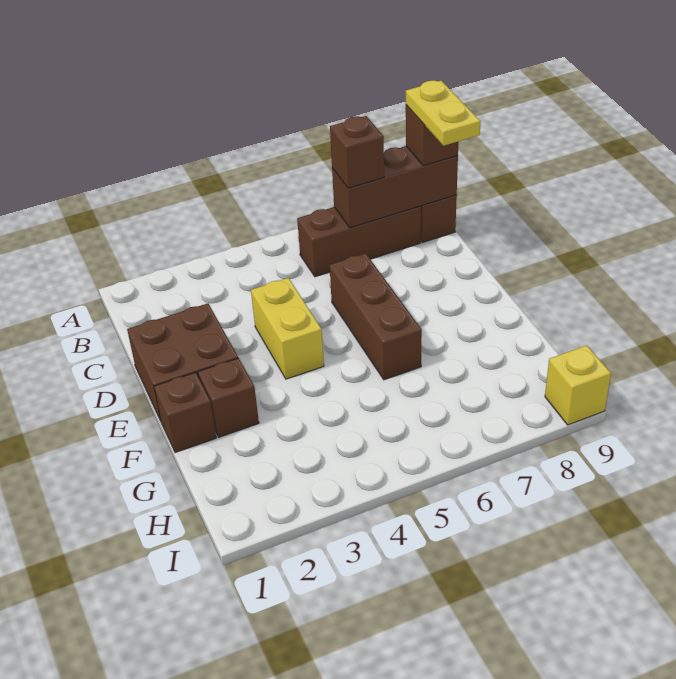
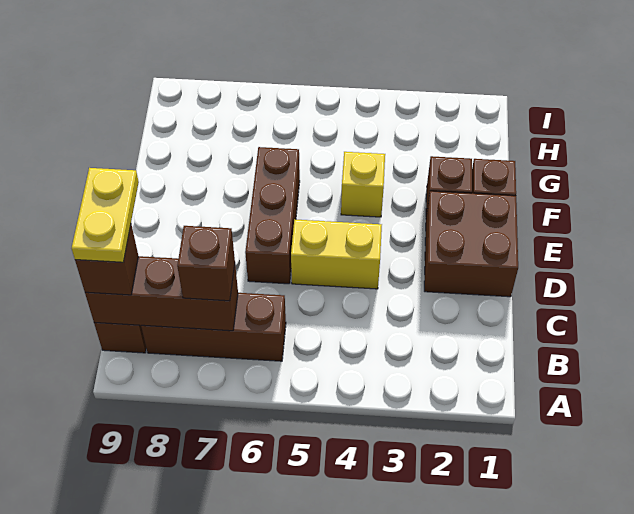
yellow 1x2 brick [251,278,324,379] -> yellow 1x2 brick turned to [291,220,382,289]
yellow 1x1 brick [545,345,611,425] -> yellow 1x1 brick moved to [341,152,385,217]

